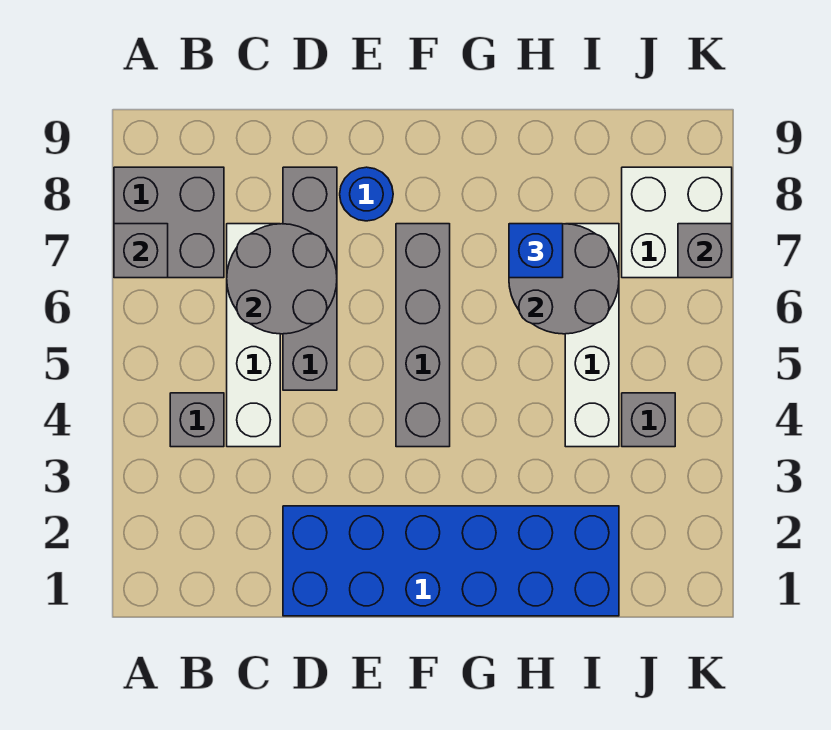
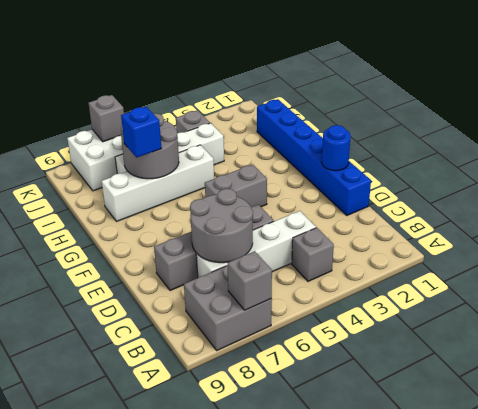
blue 2x6 brick [283,506,619,616] -> blue 1x6 brick [257,99,371,215]
blue 1x1 round brick [340,167,393,221] -> blue 1x1 round brick moved to [322,125,351,171]
grey 1x4 brick [396,224,450,447] -> grey 1x2 brick [205,164,267,207]
none -> white 1x4 brick [102,145,214,221]

